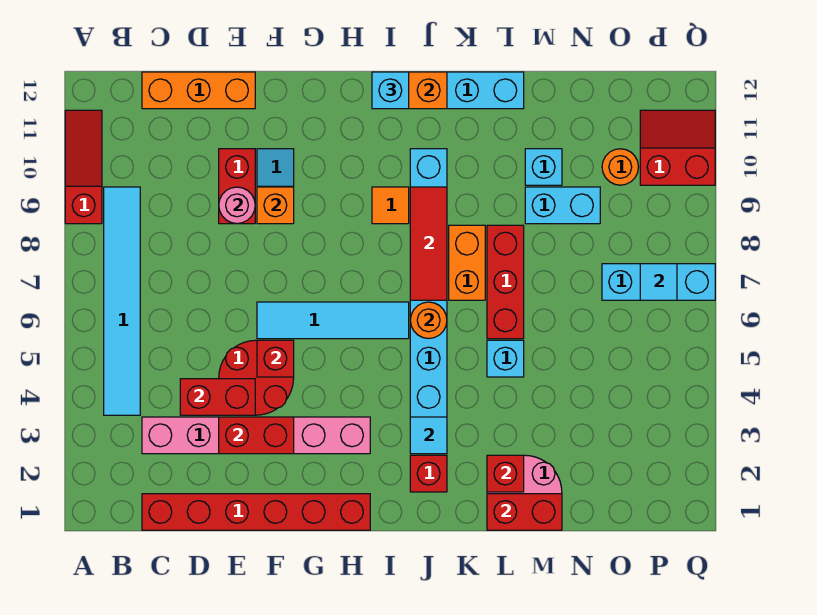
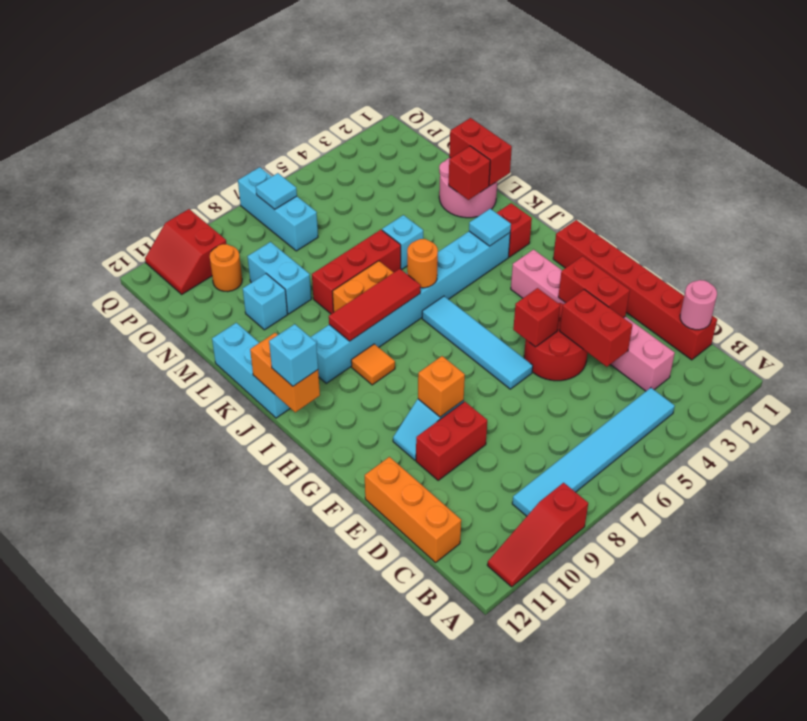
pink 1x1 round brick [219,187,255,224] -> pink 1x1 round brick moved to [680,280,717,330]

